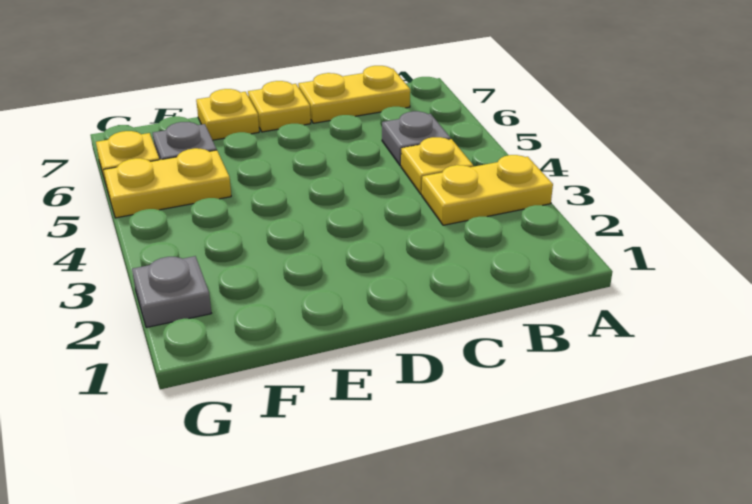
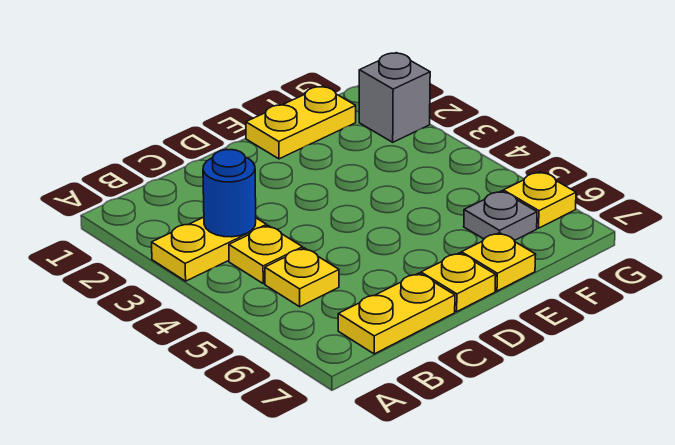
none -> blue 1x1 round brick [203,150,256,237]
grey 1x1 plate [382,111,451,166] -> yellow 1x1 plate [265,248,339,307]
yellow 1x2 plate [104,148,231,218] -> yellow 1x2 plate moved to [246,86,356,159]
grey 1x1 plate [132,256,211,328] -> grey 1x1 brick [359,53,430,142]

